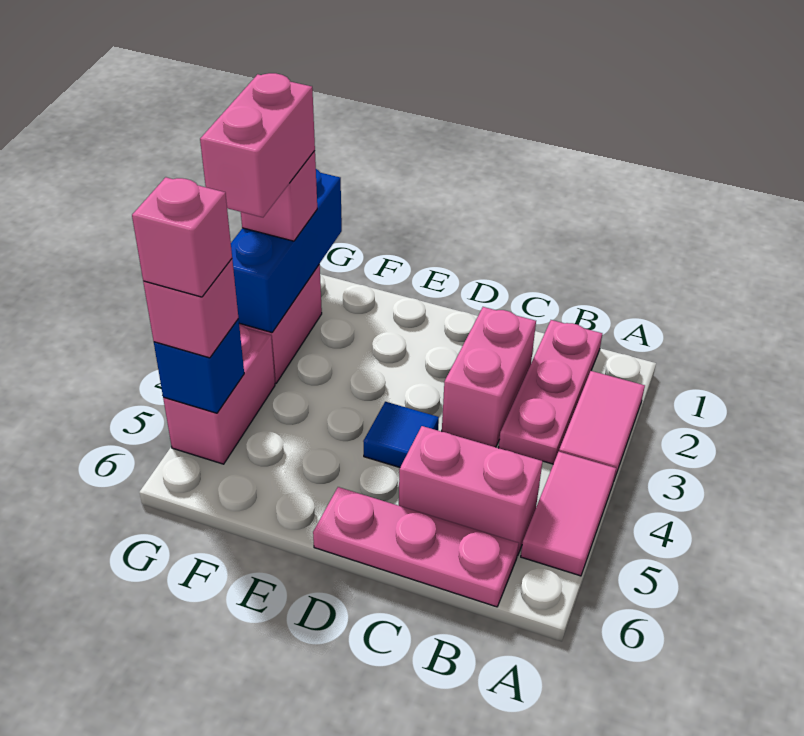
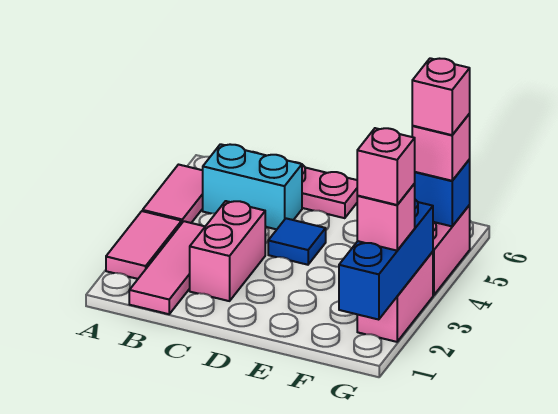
pink 1x3 plate [499,320,602,464] -> pink 1x3 tile [129,221,205,314]
pink 1x2 brick [399,426,543,556] -> cyan 1x2 brick [203,144,302,229]
pink 1x2 brick [200,73,315,217] -> pink 1x1 brick [357,128,415,205]

